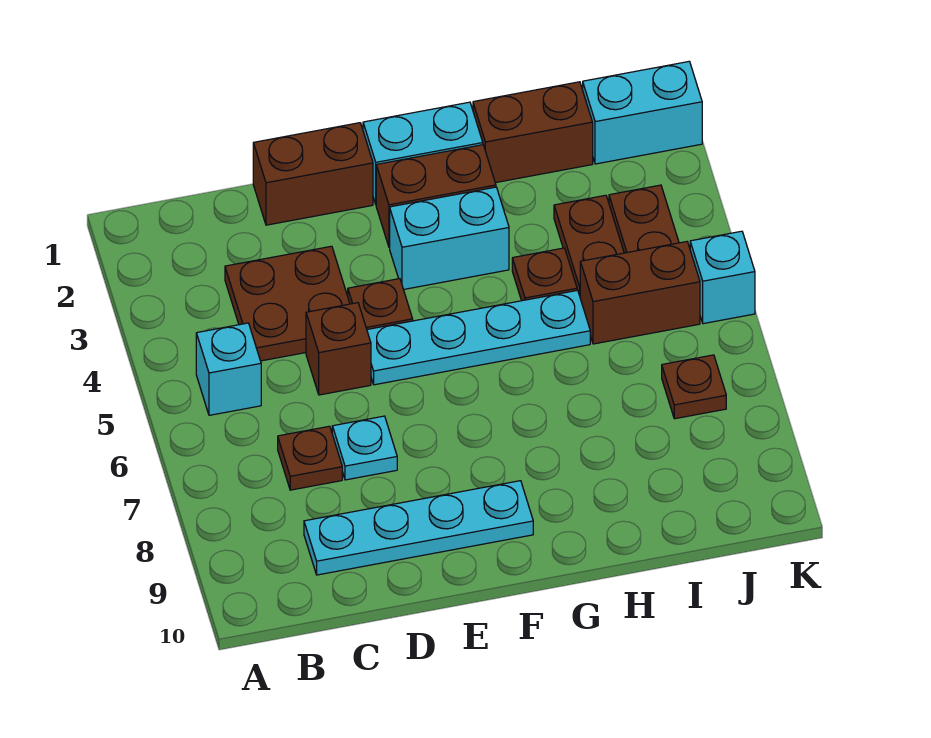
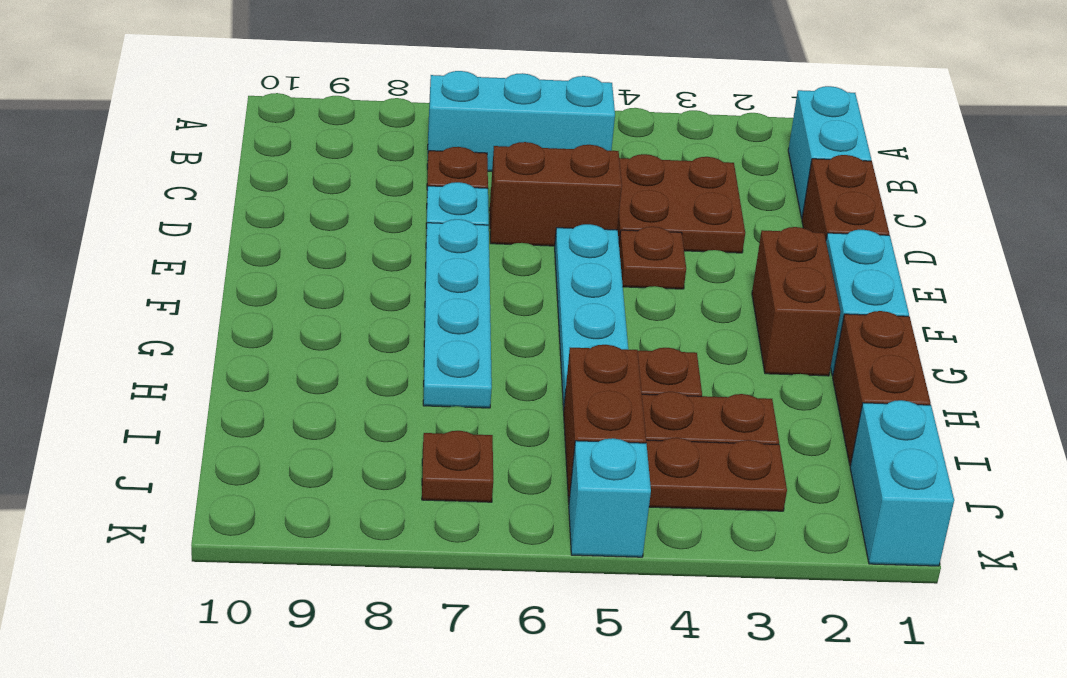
cyan 1x1 brick [196,323,261,415] -> cyan 1x3 brick [427,71,615,171]
cyan 1x4 plate [304,481,533,575] -> cyan 1x4 plate moved to [423,219,492,408]
brown 1x1 brick [306,303,371,395] -> brown 1x2 brick [490,142,622,246]
cyan 1x2 brick [390,187,509,289] -> cyan 1x2 brick moved to [788,86,871,218]

